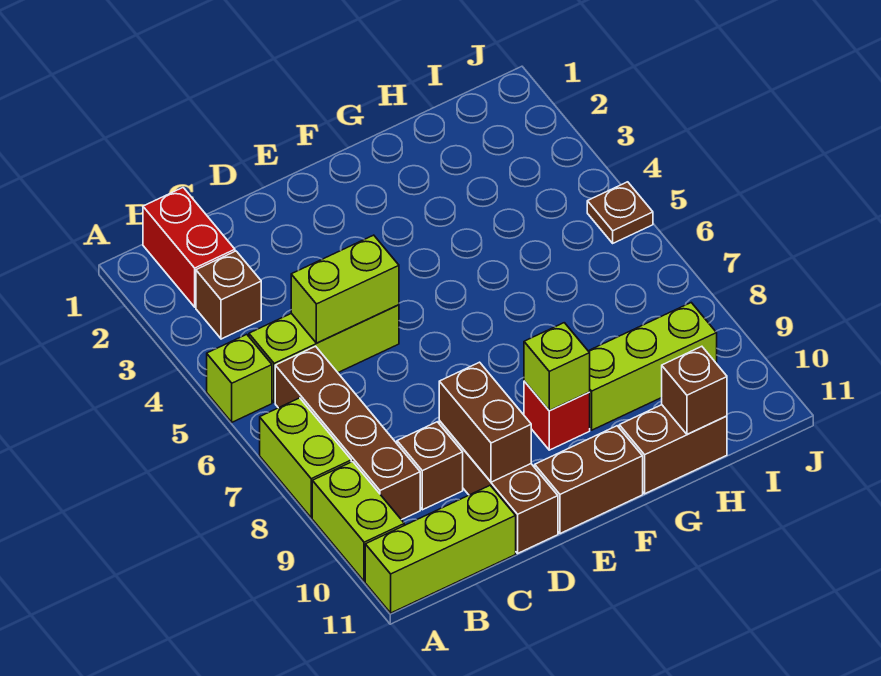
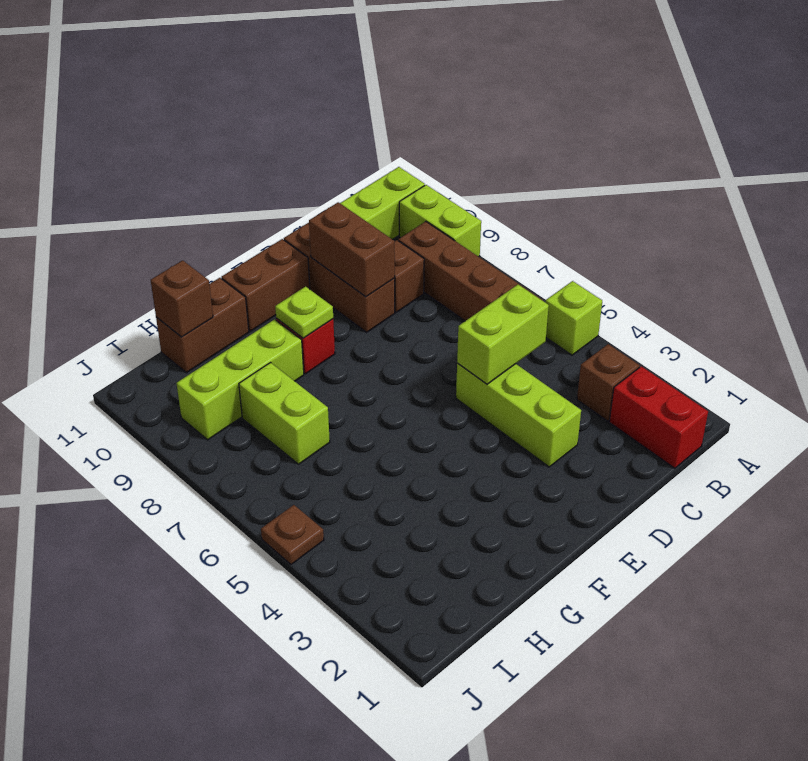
lime 1x2 brick [260,398,351,518] -> lime 1x2 brick moved to [239,363,330,464]
lime 1x3 brick [249,305,399,403] -> lime 1x3 brick turned to [456,363,581,467]
lime 1x1 brick [524,323,590,411] -> lime 1x1 plate [275,287,333,338]

